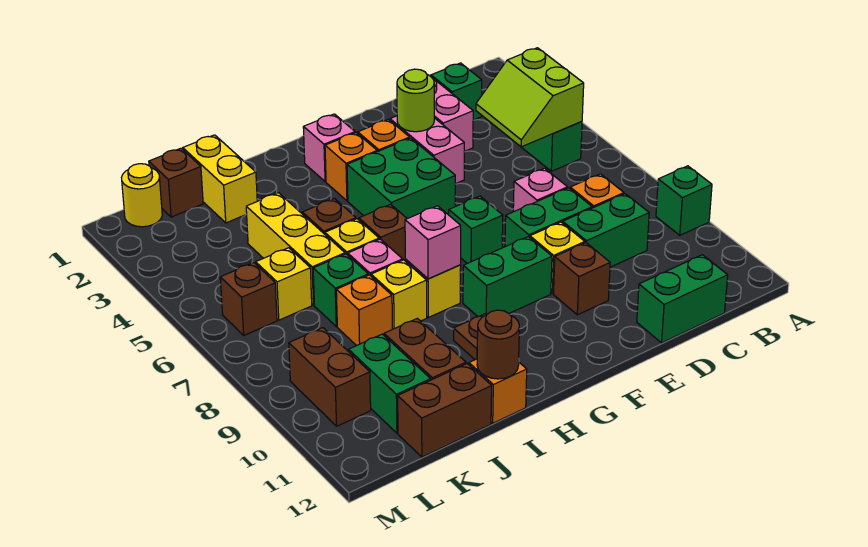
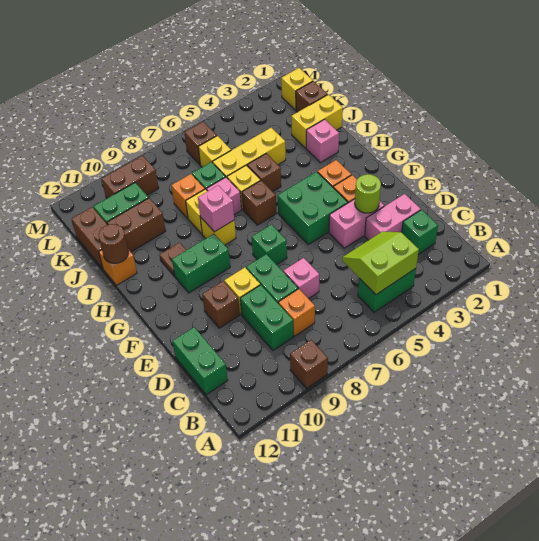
green 1x1 brick [656,166,712,235] -> brown 1x1 brick [290,340,328,388]
green 1x2 brick [463,237,552,317] -> green 1x2 brick turned to [172,234,230,293]
pink 1x1 brick [303,114,355,182] -> pink 1x1 brick moved to [306,119,339,163]
yellow 1x1 round brick [122,164,162,227] -> yellow 1x1 brick [281,68,313,110]

